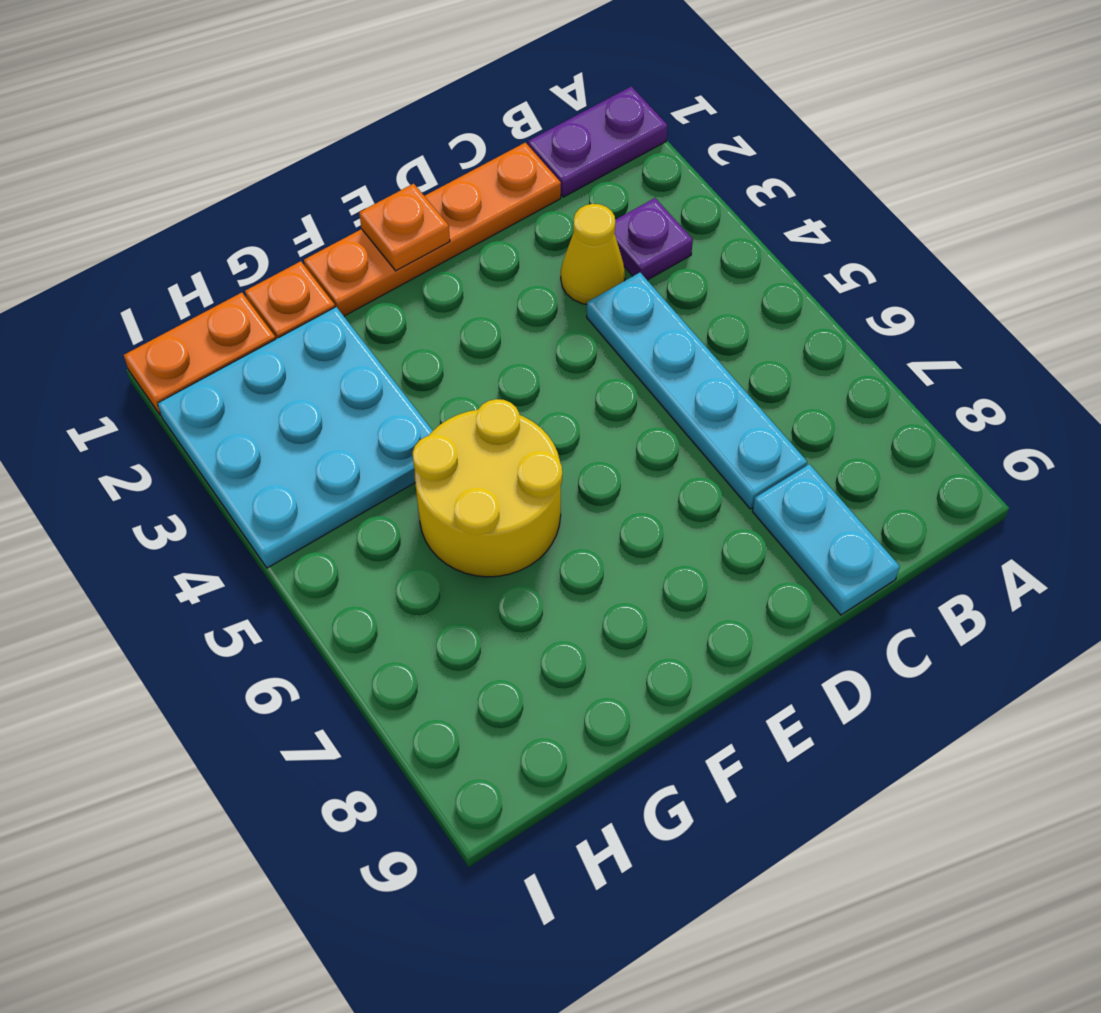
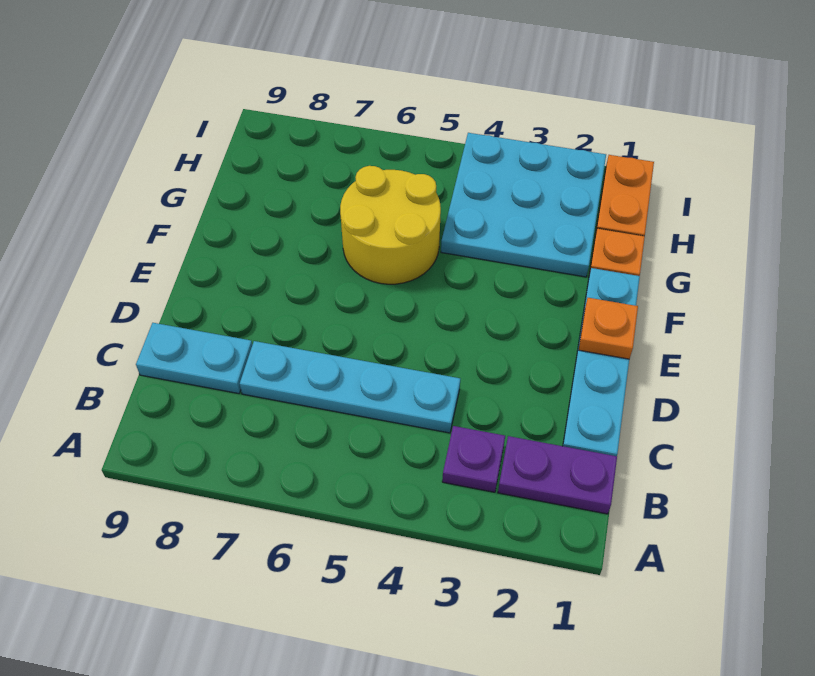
purple 1x2 plate [528,86,667,197] -> purple 1x2 plate turned to [498,436,617,514]
orange 1x4 plate [304,143,561,316] -> cyan 1x4 plate [563,268,640,456]
yellow 1x1 cone [561,204,625,304] -> none

